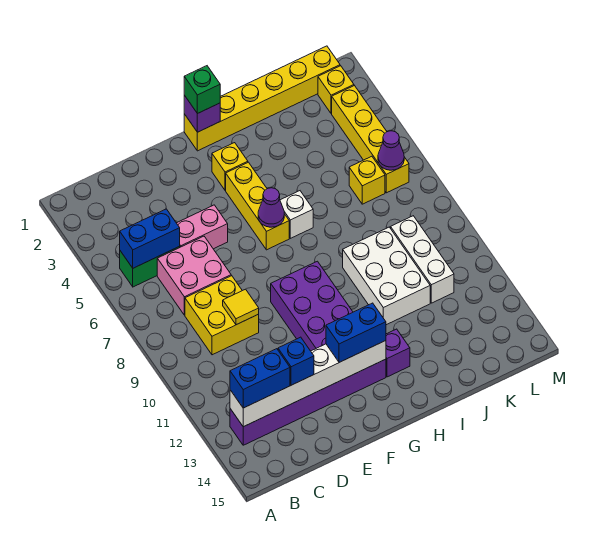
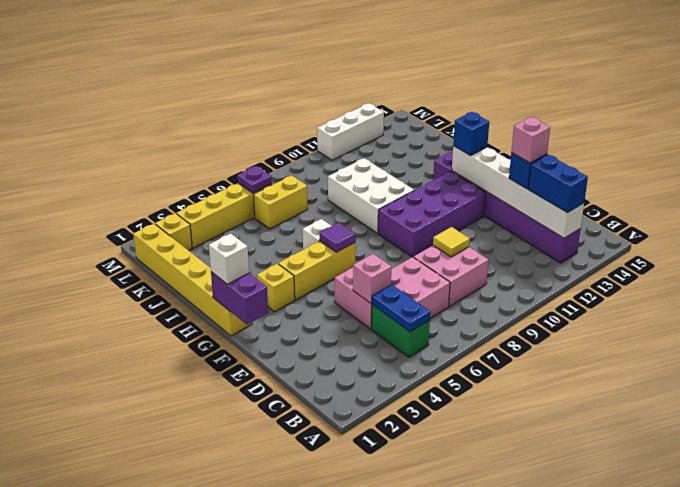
blue 1x2 brick [120,209,180,268] -> blue 1x2 plate [372,285,430,332]
yellow 2x2 brick [185,276,259,355] -> pink 2x2 brick [414,246,488,306]
none -> pink 1x1 brick [353,254,391,303]
none -> pink 1x1 brick [511,117,550,163]
blue 1x2 brick [326,303,386,362] -> blue 1x1 brick [453,112,489,156]
purple 1x1 brick [184,95,220,132] -> purple 1x2 brick [211,272,268,325]
green 1x1 brick [184,66,220,114] -> white 1x1 brick [209,234,249,284]
purple 1x1 cone [258,188,284,227] -> purple 1x1 tile [320,223,356,252]
white 2x3 brick [343,227,430,325] -> white 2x3 brick turned to [328,158,414,233]
yellow 1x1 brick [349,156,385,204] -> yellow 1x2 brick [254,175,308,229]
white 1x3 brick [391,216,454,303] -> white 1x3 brick moved to [317,103,384,160]
purple 1x1 cone [378,131,404,170] -> purple 1x1 plate [238,166,272,193]

